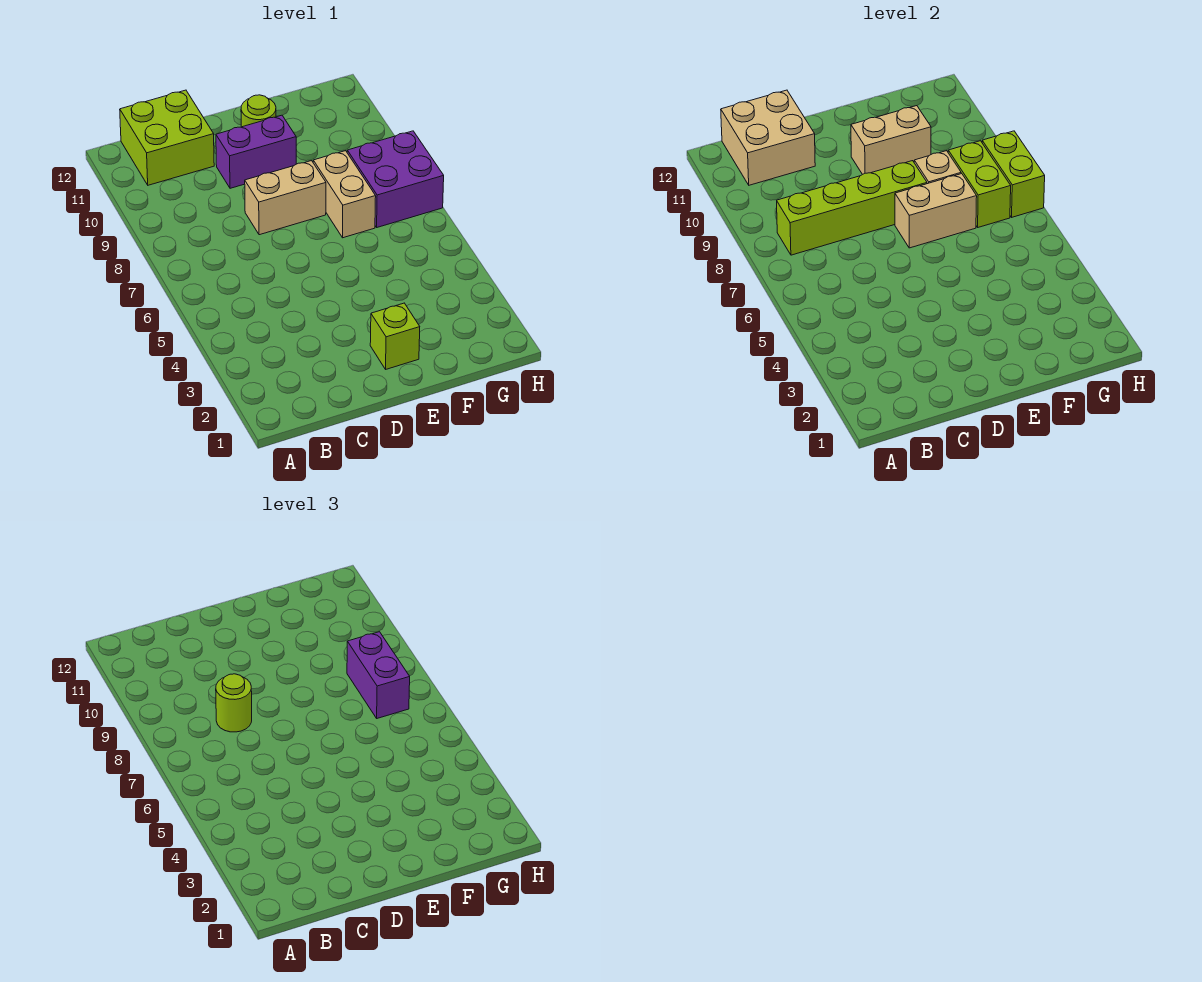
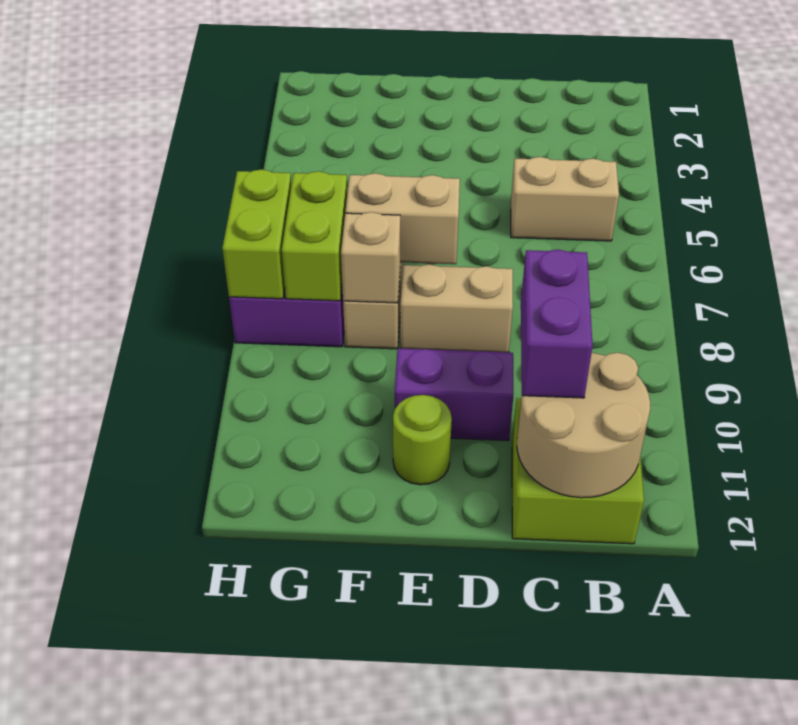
lime 1x4 brick [777,161,927,255] -> none
tan 2x2 brick [721,90,815,185] -> tan 2x2 round brick [517,353,650,498]
lime 1x1 round brick [216,674,252,732] -> none
lime 1x1 brick [370,303,420,369] -> none
tan 1x2 brick [851,106,931,174] -> tan 1x2 brick moved to [511,157,619,241]
purple 1x2 brick [347,632,410,718] -> purple 1x2 brick moved to [521,250,593,398]

